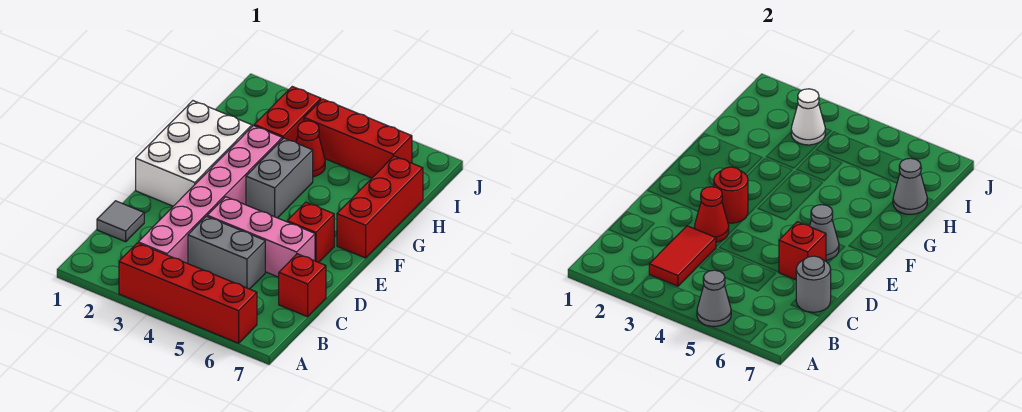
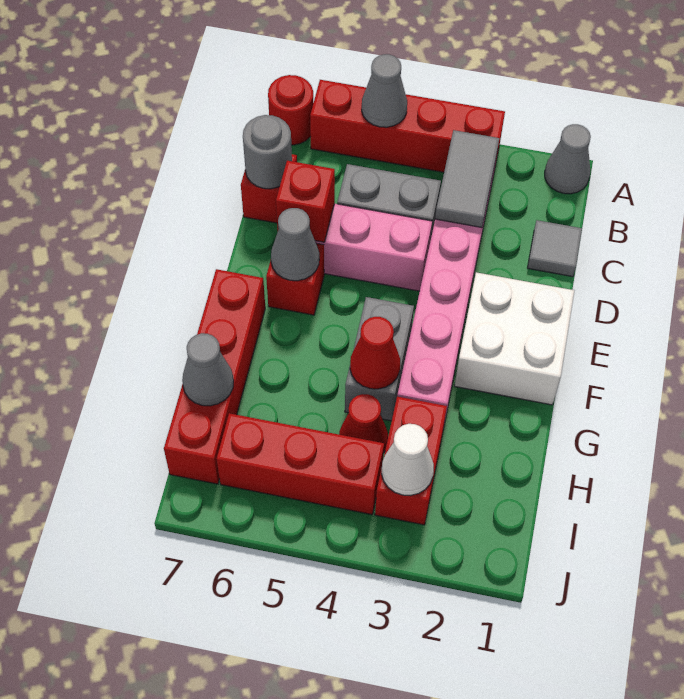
none -> grey 1x1 cone [545,124,591,194]
red 1x2 tile [649,226,716,286] -> grey 1x2 tile [435,130,499,227]
red 1x1 cone [694,187,729,242] -> red 1x1 cone moved to [350,317,400,389]
white 2x3 brick [136,101,252,206] -> white 2x2 brick [455,272,574,405]
red 1x1 round brick [714,167,748,223] -> red 1x1 round brick moved to [268,75,313,145]
red 1x3 brick [337,156,423,258] -> red 1x4 brick [164,269,265,484]

